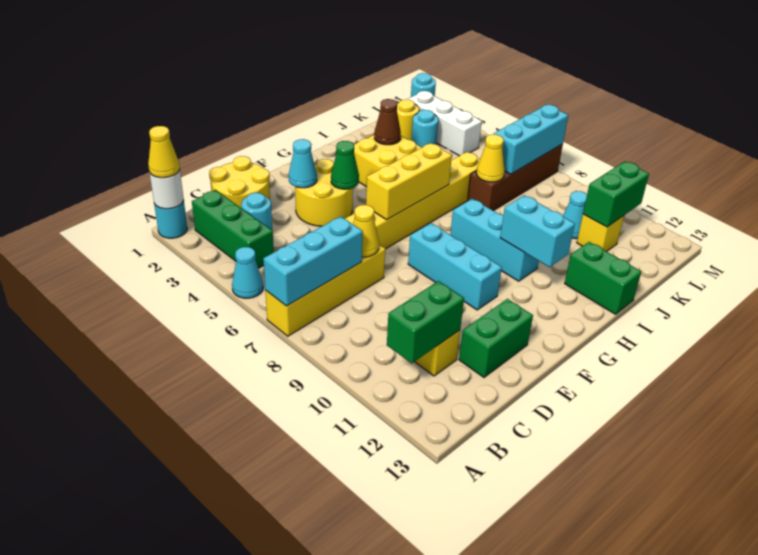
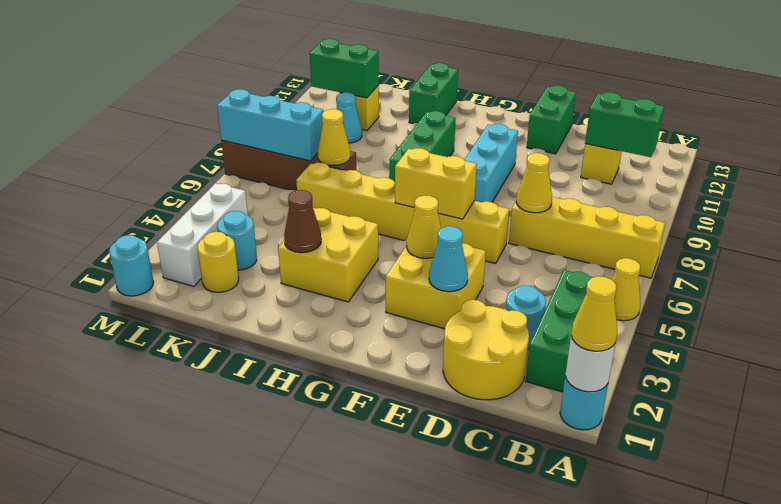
cyan 1x1 cone [232,247,263,298] -> yellow 1x1 cone [612,258,640,321]
cyan 1x3 brick [263,216,363,306] -> none
green 1x2 brick [459,299,533,377] -> green 1x2 brick turned to [527,86,576,154]
yellow 2x2 round brick [295,159,353,226] -> yellow 2x2 brick [386,243,486,329]
green 1x1 cone [331,141,359,189] -> yellow 1x1 cone [407,195,441,258]
yellow 1x3 brick [366,143,452,220] -> yellow 1x2 brick [395,148,477,219]
cyan 1x3 brick [450,199,539,281] -> green 1x3 brick [390,111,456,182]
cyan 1x2 brick [500,195,575,267] -> none

